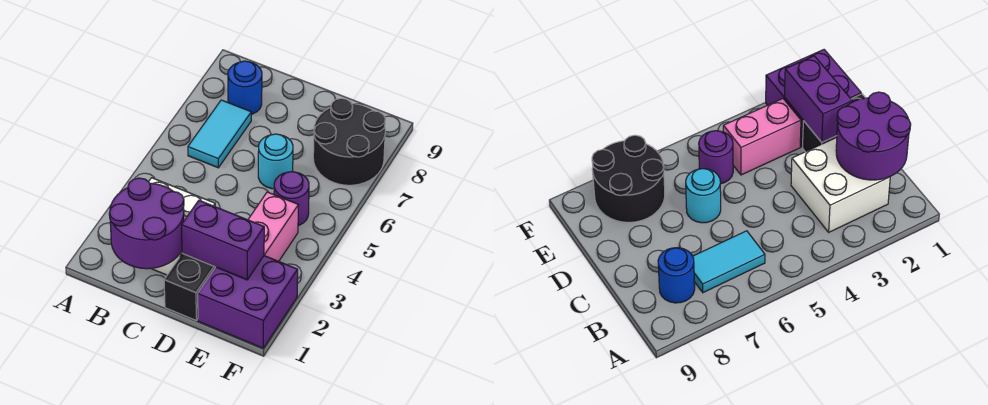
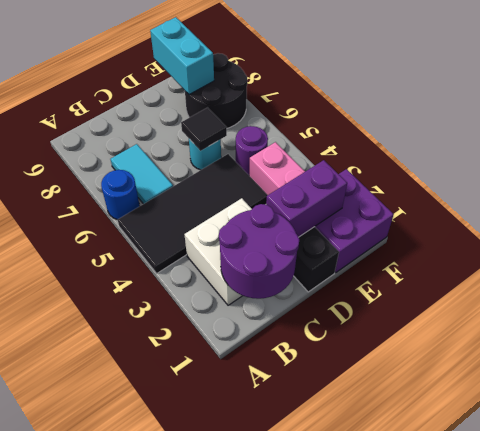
none -> black 2x4 tile [118,154,268,273]
blue 1x1 round brick [228,61,262,114] -> blue 1x1 round brick moved to [101,170,139,220]
none -> black 1x1 tile [181,108,227,151]
none -> cyan 1x2 brick [150,17,214,95]

